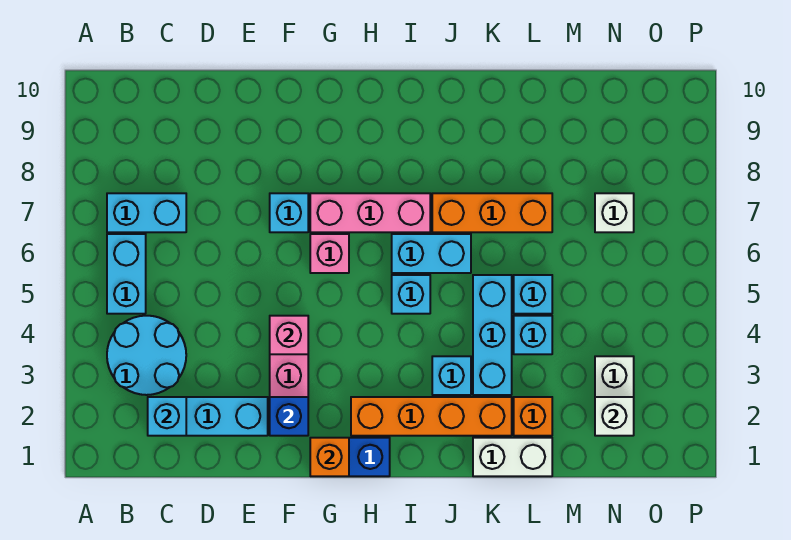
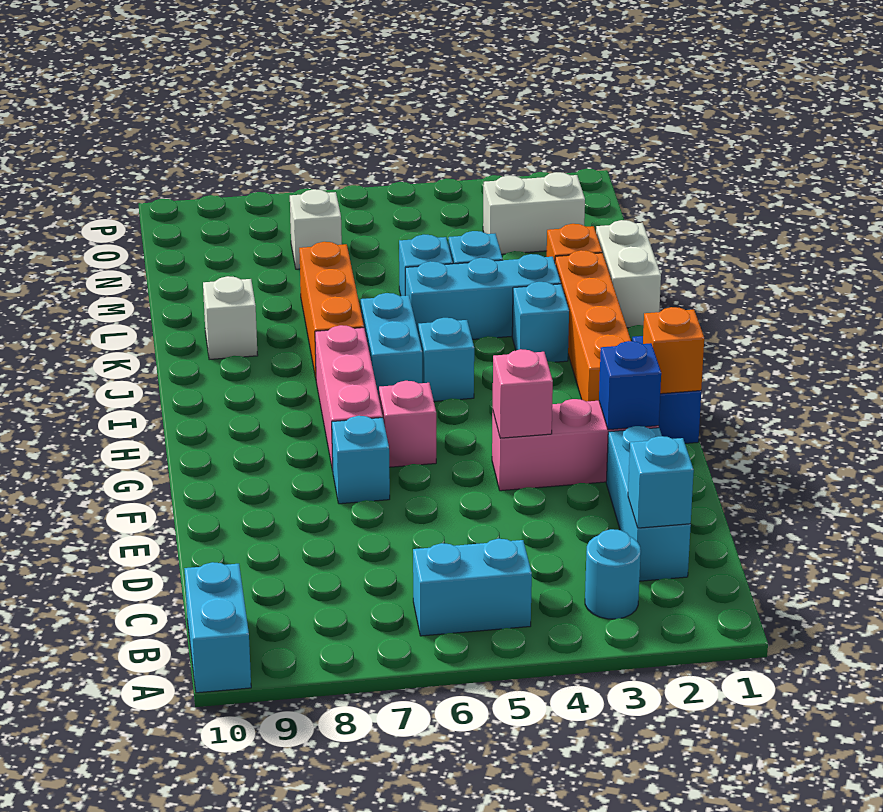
cyan 2x2 round brick [107,316,186,395] -> cyan 1x1 round brick [585,529,641,619]
cyan 1x2 brick [107,193,186,232] -> cyan 1x2 brick moved to [184,562,251,693]
white 1x1 brick [595,397,634,436] -> white 1x1 brick moved to [203,276,258,360]

